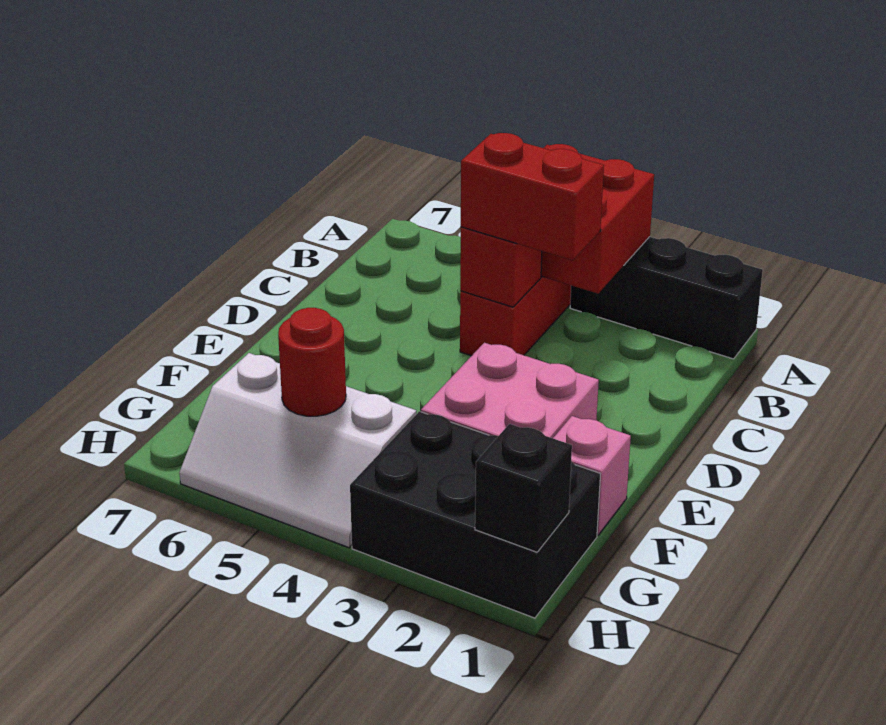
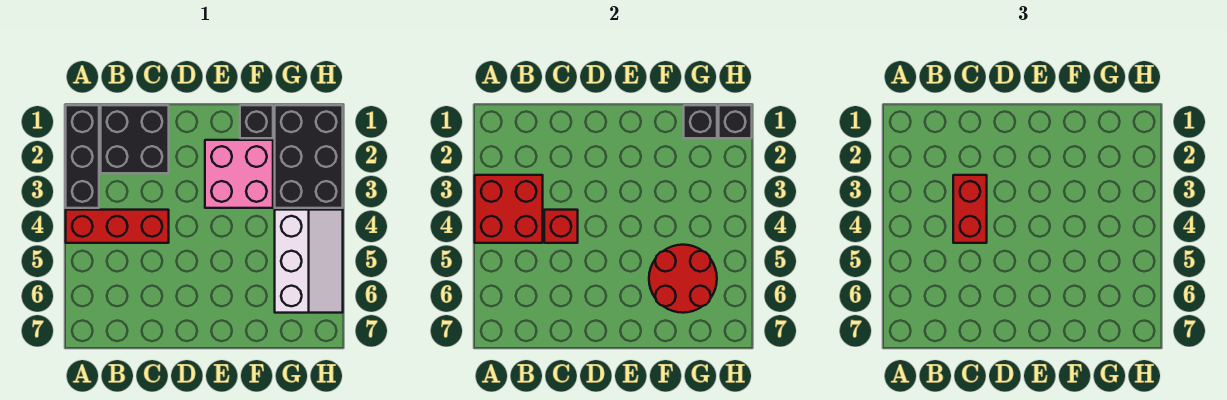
none -> black 2x2 brick [101,105,169,173]
pink 1x1 brick [553,416,631,535] -> black 1x1 brick [240,105,273,138]
none -> black 1x1 brick [684,105,717,138]
red 1x1 round brick [278,308,346,416] -> red 2x2 round brick [649,245,717,313]

